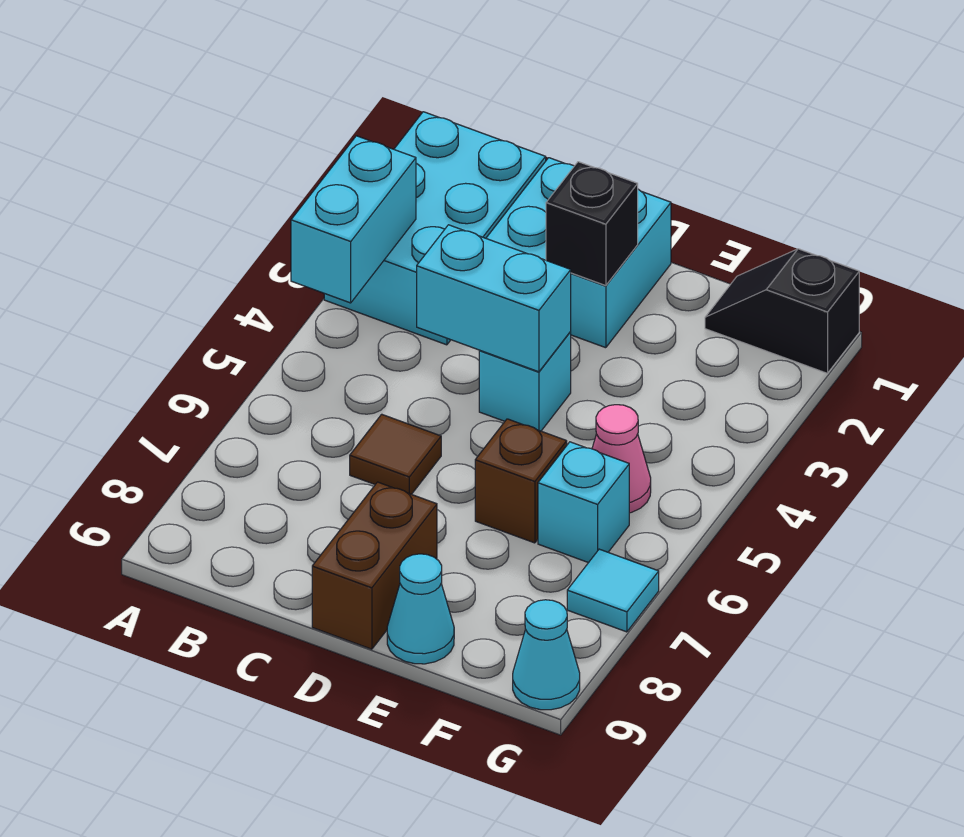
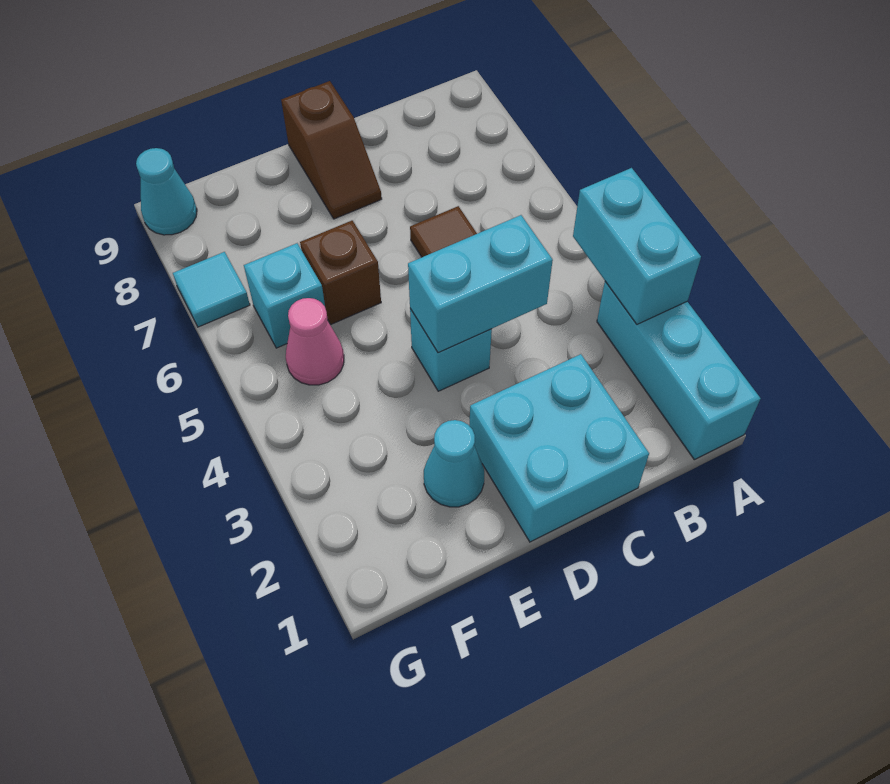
cyan 2x3 brick [324,112,546,345] -> cyan 1x3 brick [597,281,761,460]
black 1x1 brick [546,162,638,286] -> none
brown 1x2 brick [312,482,437,649] -> brown 1x2 slope [281,81,382,219]
cyan 1x1 cone [387,554,454,664] -> cyan 1x1 cone moved to [424,420,484,507]
black 1x2 slope [705,249,859,373] -> none

